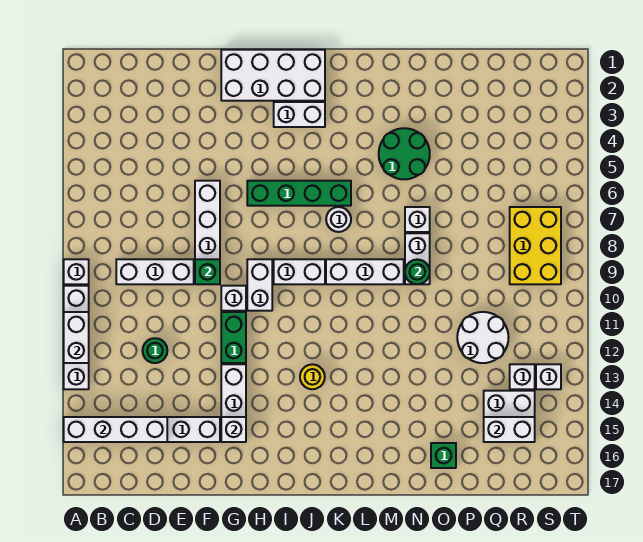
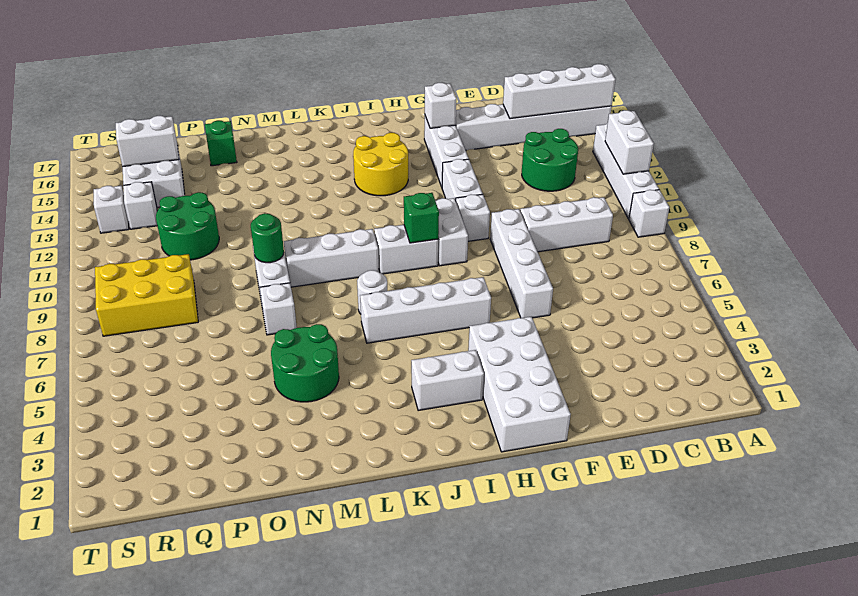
green 1x1 round brick [142,338,167,363] -> green 2x2 round brick [522,129,578,191]
green 1x1 brick [195,259,220,284] -> green 1x1 brick moved to [404,193,439,243]
white 2x4 brick [221,50,325,101] -> white 2x4 brick turned to [468,317,571,452]
green 1x2 brick [221,312,246,363] -> white 1x2 brick [442,159,483,201]
green 1x4 brick [247,181,351,206] -> white 1x4 brick [360,277,491,343]
yellow 1x1 round brick [300,364,325,389] -> yellow 2x2 round brick [353,133,408,196]
white 2x2 round brick [457,312,509,363] -> green 2x2 round brick [156,192,219,260]
yellow 2x3 brick [510,207,561,284] -> yellow 2x3 brick turned to [95,254,198,336]

